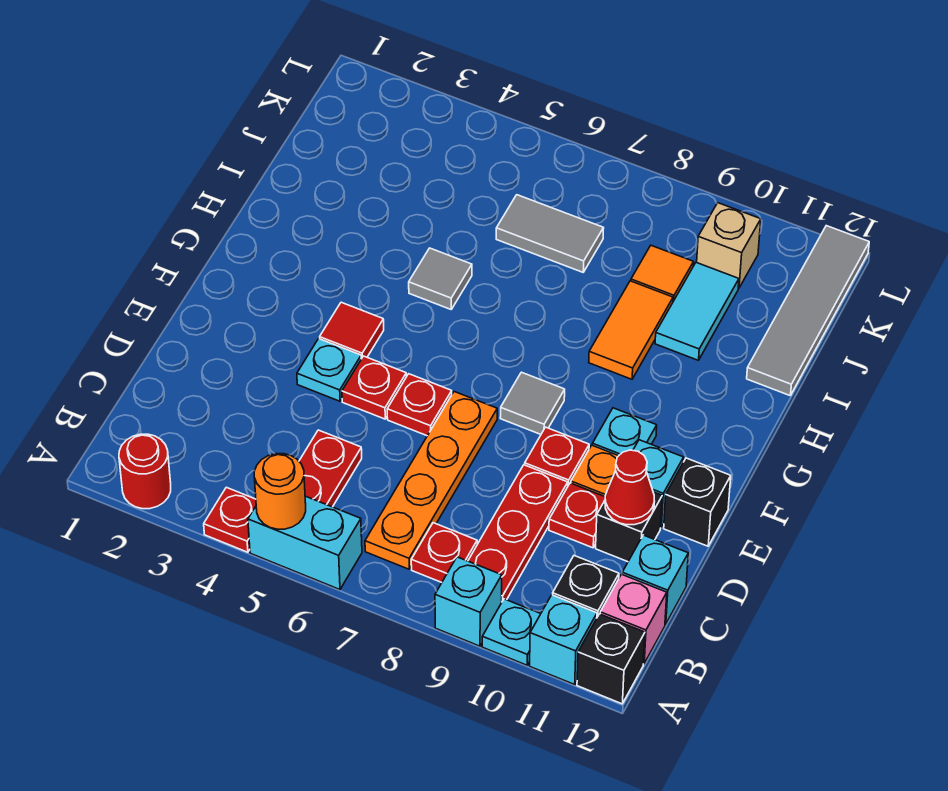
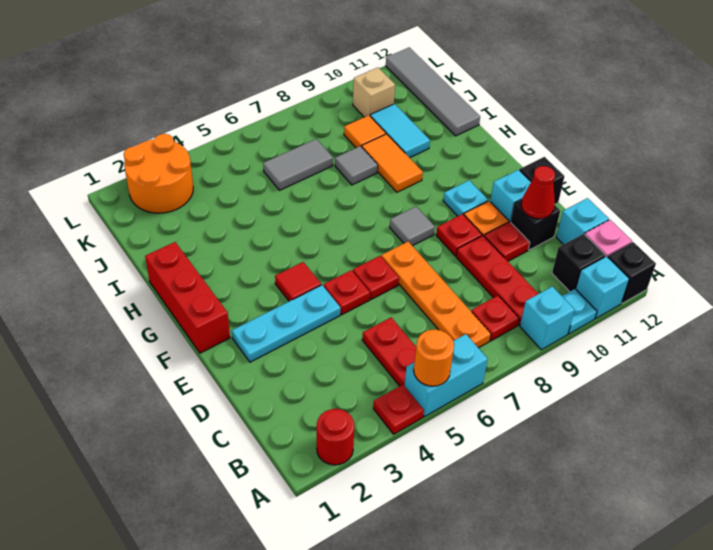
cyan 1x1 plate [297,339,361,401] -> cyan 1x3 plate [232,285,341,362]
none -> red 1x3 brick [145,242,230,353]
grey 1x1 tile [409,248,472,309] -> grey 1x1 tile moved to [335,146,378,185]
none -> orange 2x2 round brick [124,134,193,213]

